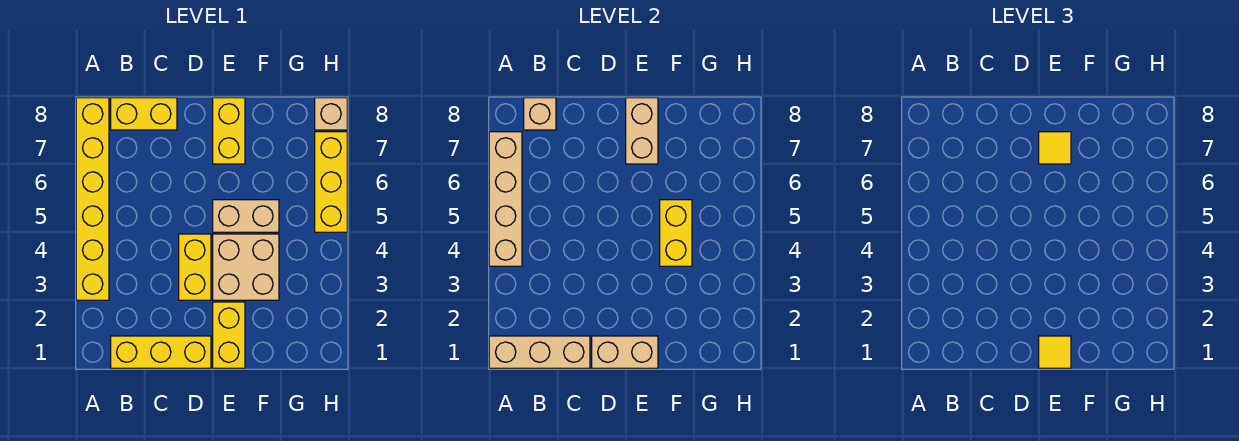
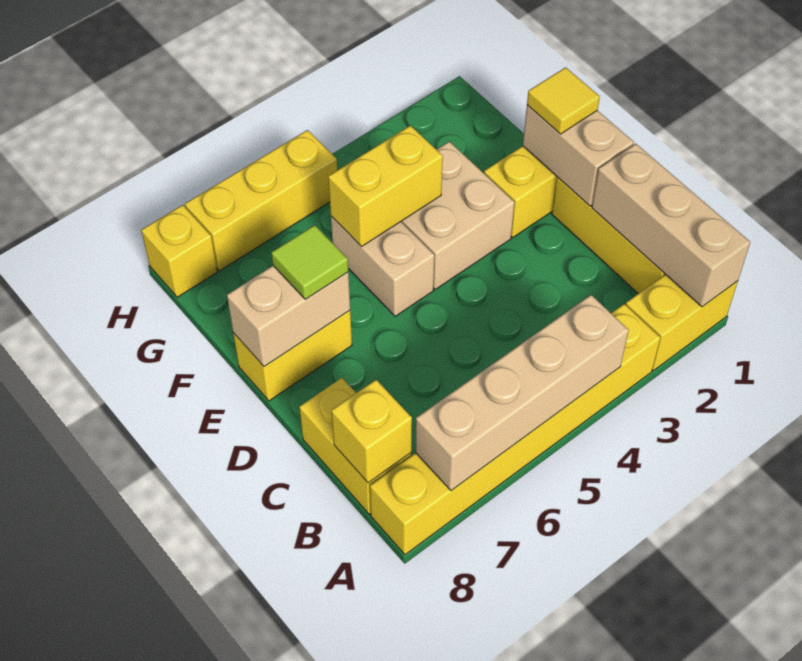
tan 1x1 brick [524,98,556,130] -> yellow 1x1 brick [331,380,412,483]
yellow 1x2 brick [179,234,211,300] -> yellow 1x2 brick moved to [626,274,738,370]
yellow 1x1 tile [1039,132,1071,164] -> lime 1x1 tile [271,225,348,299]
tan 1x1 brick [315,98,347,130] -> yellow 1x1 brick [141,205,217,297]

